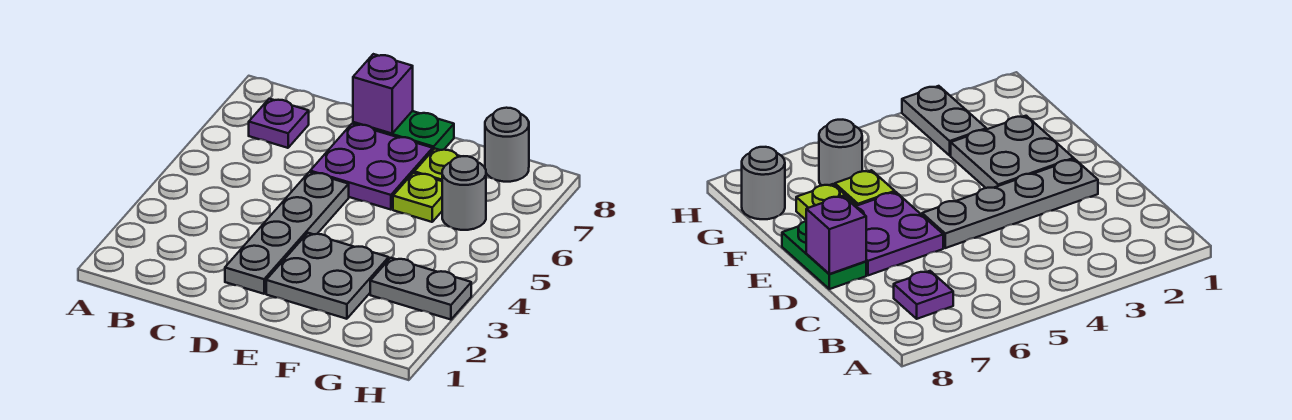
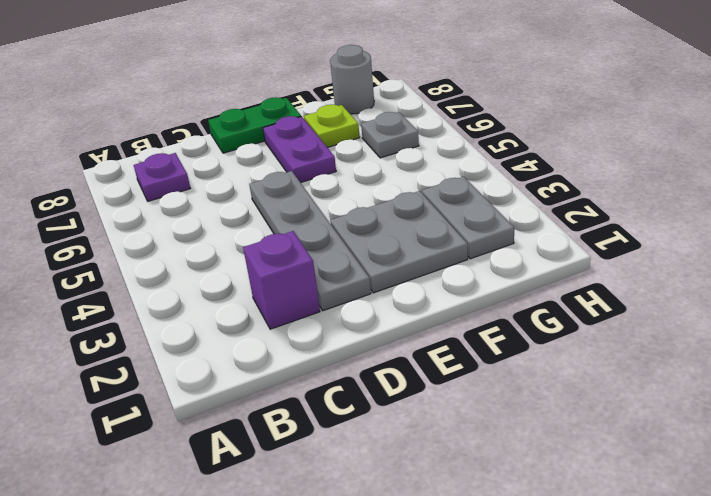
purple 2x2 plate [310,124,433,210] -> purple 1x2 plate [263,116,336,183]
purple 1x1 brick [353,54,413,133] -> purple 1x1 brick moved to [243,231,320,329]
lime 1x1 plate [393,173,442,222] -> none
grey 1x2 plate [370,258,471,320] -> grey 1x2 plate turned to [422,177,514,259]
grey 1x1 round brick [442,156,486,230] -> grey 1x1 plate [361,112,419,158]

